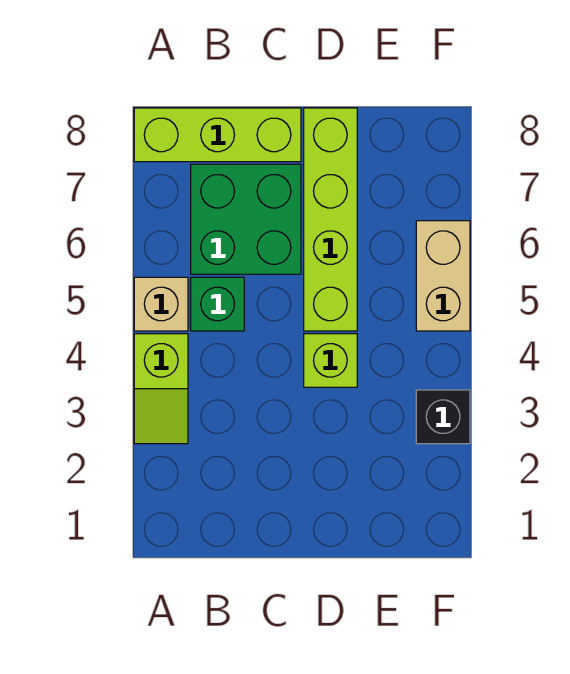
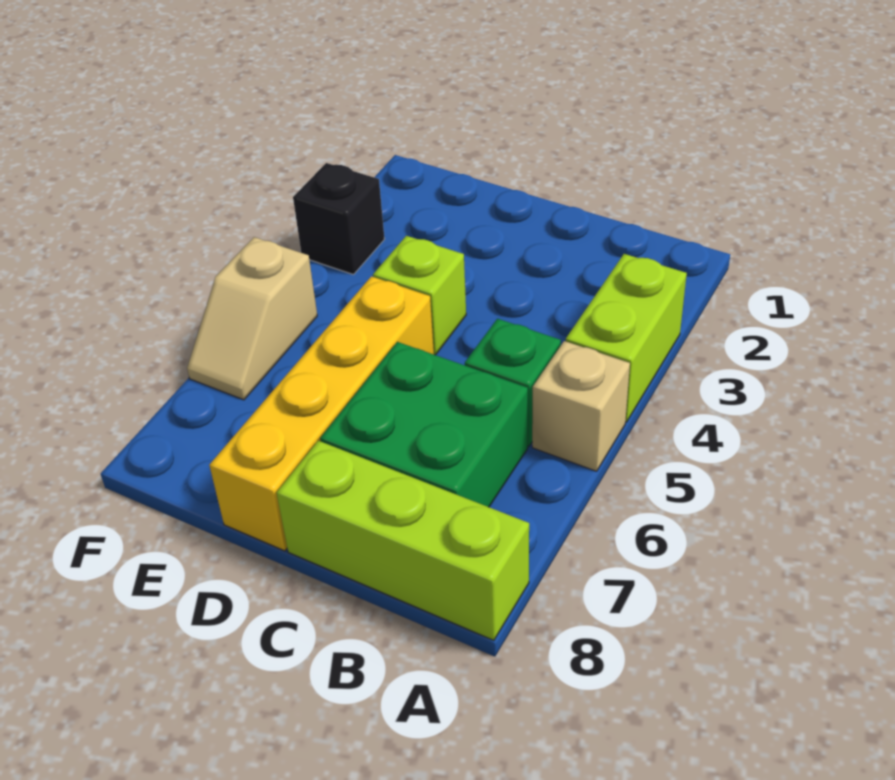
lime 1x2 slope [134,334,188,444] -> lime 1x2 brick [566,254,687,422]
lime 1x4 brick [304,108,357,331] -> yellow 1x4 brick [209,276,434,551]
tan 1x2 brick [416,221,470,331] -> tan 1x2 slope [187,237,317,400]

